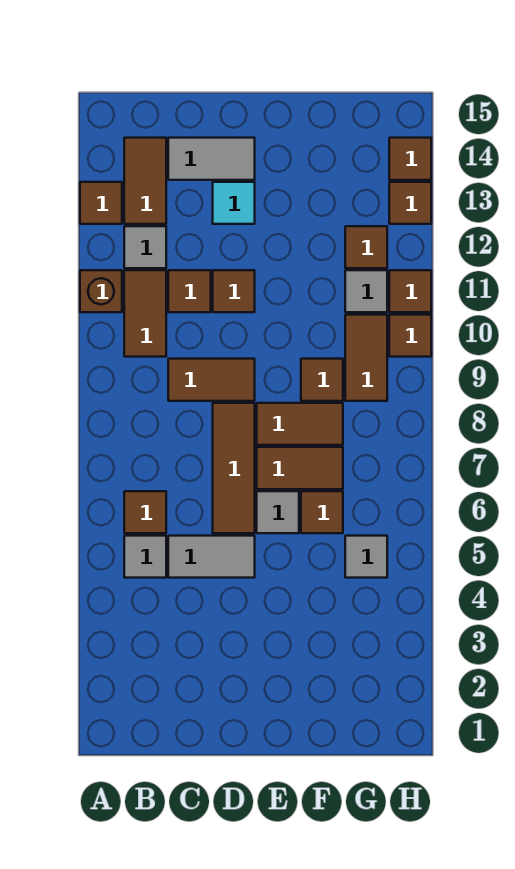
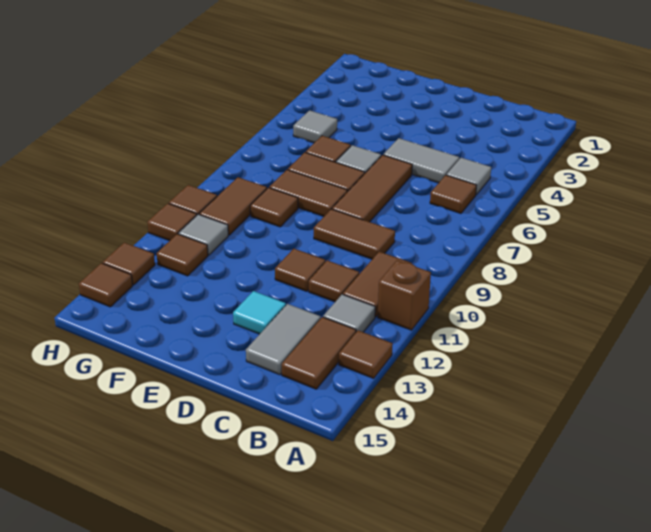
grey 1x2 tile [168,138,255,180] -> grey 1x2 tile turned to [246,304,321,375]

